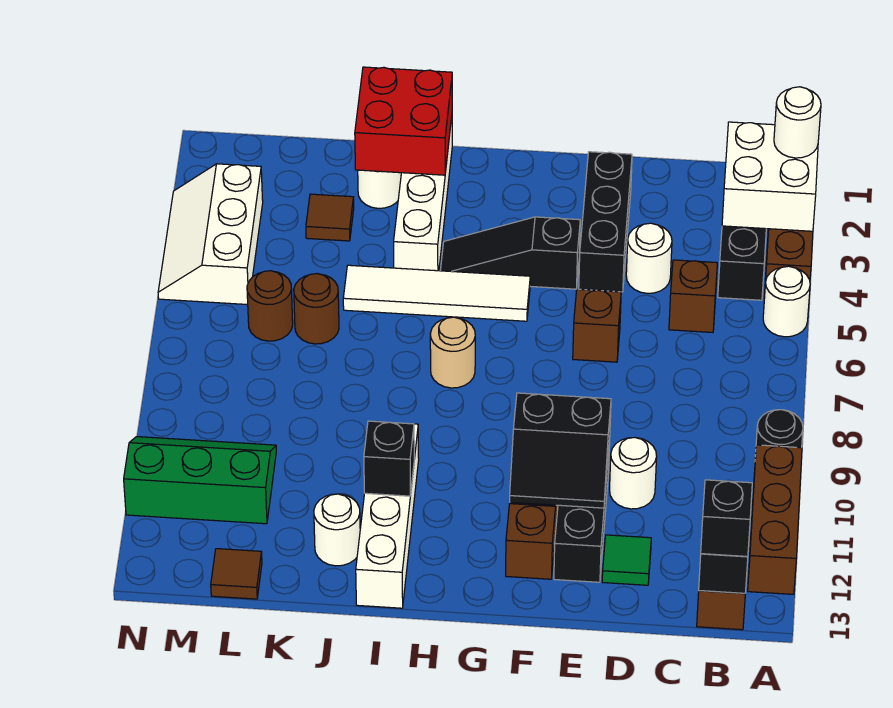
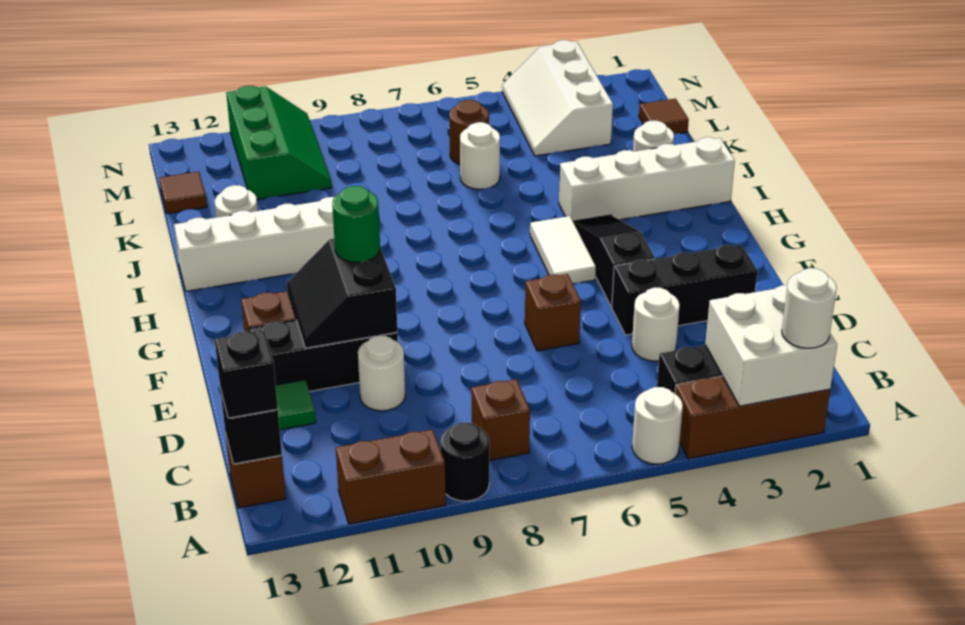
brown 1x3 brick [748,445,802,594] -> brown 1x2 brick [336,430,446,524]
brown 1x1 brick [669,260,717,332] -> brown 1x1 brick moved to [471,379,530,461]
none -> green 1x1 round brick [332,186,380,262]
white 1x4 tile [343,265,530,321] -> white 1x2 tile [530,216,596,284]
tan 1x1 round brick [430,317,475,388] -> none
red 2x2 brick [355,67,452,175] -> none
black 1x1 brick [364,421,414,496] -> none
brown 1x1 tile [306,194,354,241] -> brown 1x1 tile moved to [639,99,689,133]
brown 1x1 round brick [294,274,339,344] -> white 1x1 round brick [460,122,500,189]
white 2x3 slope [158,164,263,305] -> white 2x3 slope turned to [502,40,613,156]

